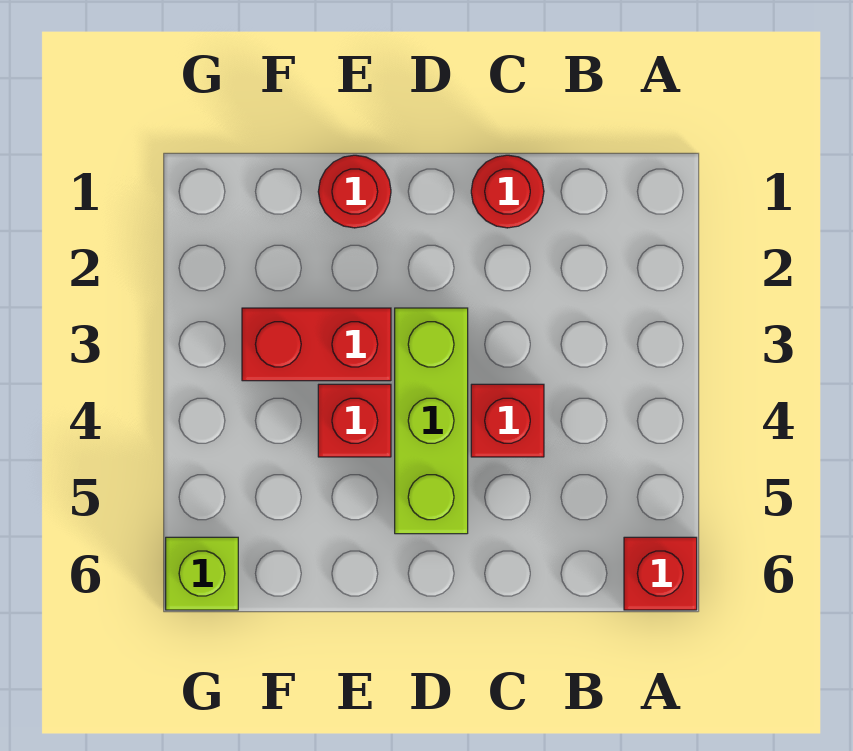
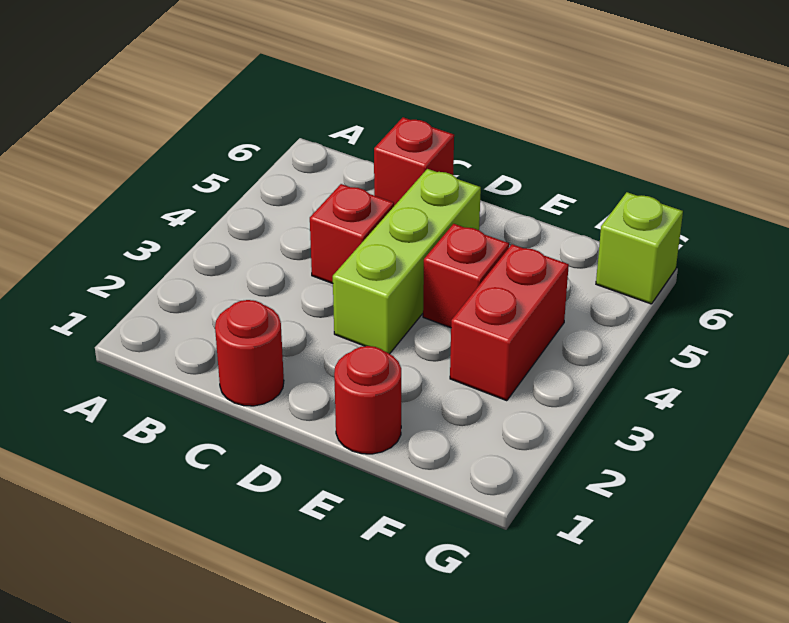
red 1x1 brick [624,537,697,610] -> red 1x1 brick moved to [374,117,454,206]
red 1x2 brick [242,308,391,381] -> red 1x2 brick turned to [450,244,569,401]

